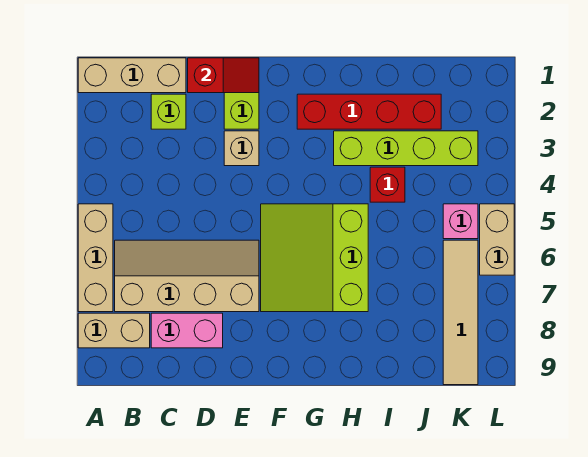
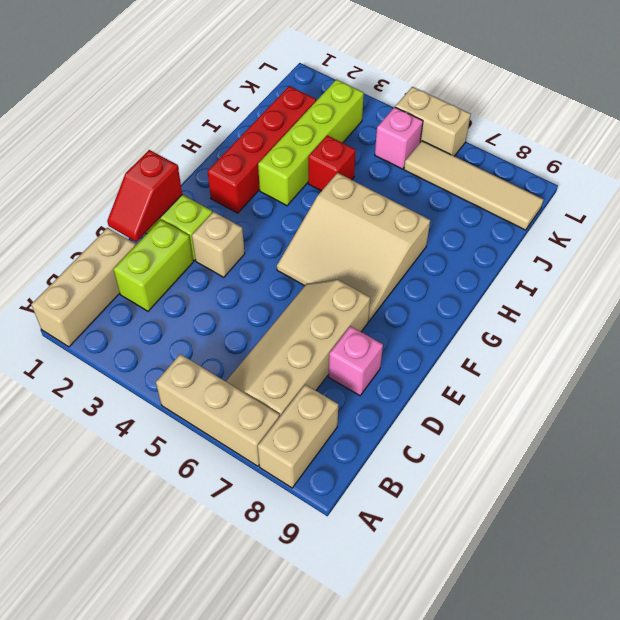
lime 1x1 brick [151,94,186,129] -> lime 1x2 brick [113,220,193,311]
pink 1x2 brick [151,313,223,348] -> pink 1x1 brick [329,326,383,396]
red 1x2 slope [188,58,259,93] -> red 1x2 slope turned to [107,150,182,242]
lime 3x3 slope [261,204,368,312] -> tan 3x3 slope [277,173,430,321]

